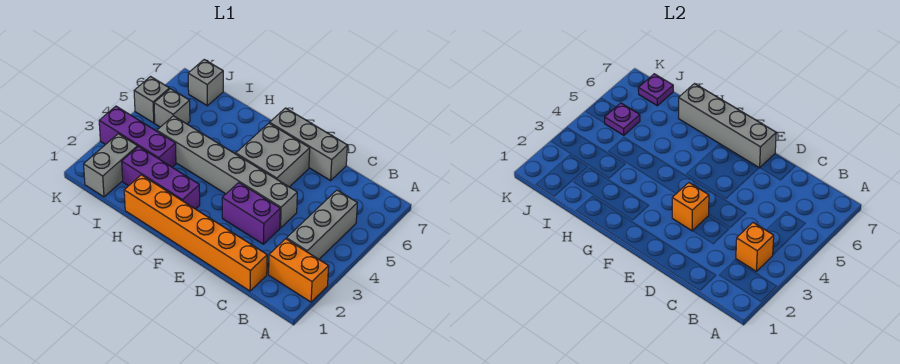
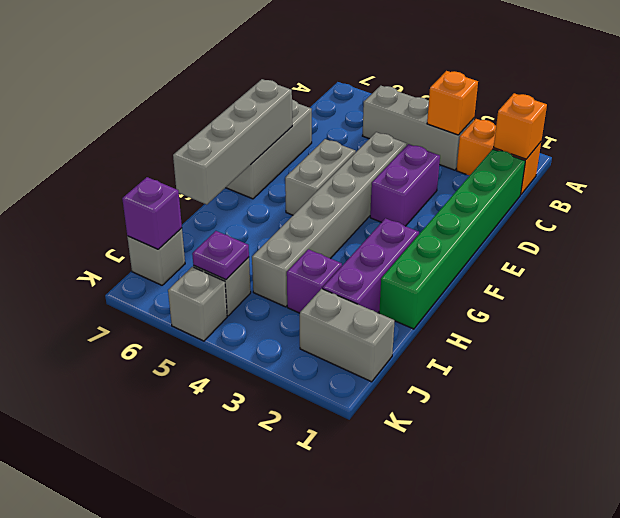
orange 1x2 brick [269,239,329,302] -> orange 1x2 brick turned to [456,119,541,194]
orange 1x6 brick [124,175,267,291] -> green 1x6 brick [379,149,525,329]
orange 1x1 brick [672,183,709,231] -> orange 1x1 brick moved to [494,93,547,159]
grey 2x2 brick [236,123,310,187] -> grey 1x2 brick [285,139,356,215]
purple 1x3 brick [99,106,176,167] -> purple 1x1 brick [287,249,342,313]
purple 1x1 plate [638,74,673,106] -> purple 1x1 brick [122,177,182,249]

